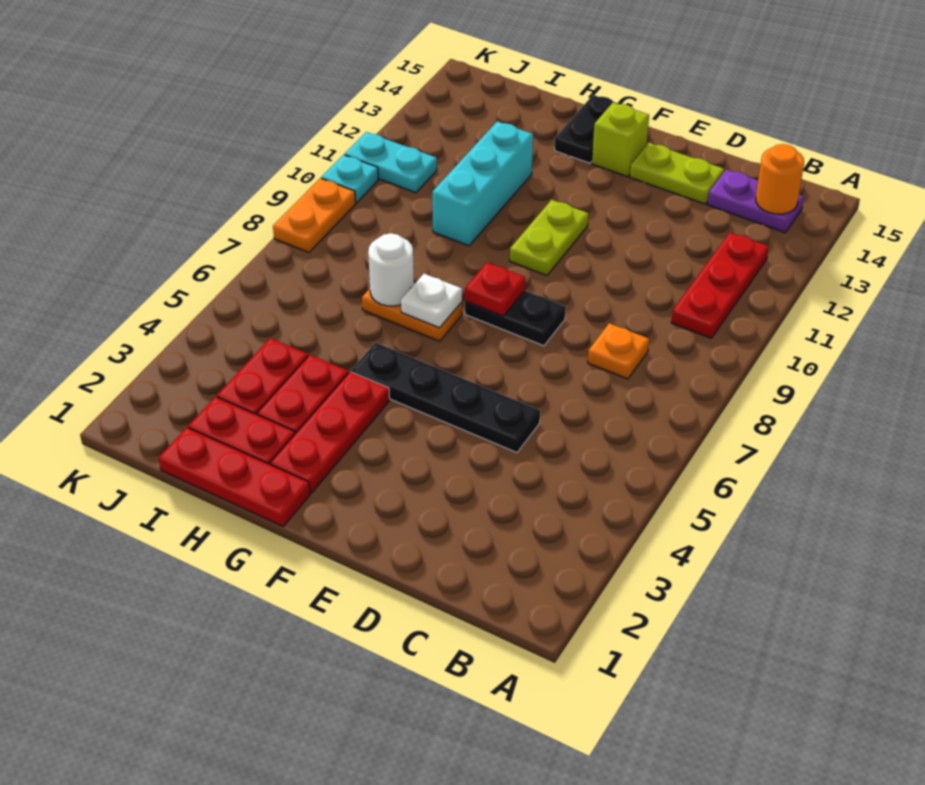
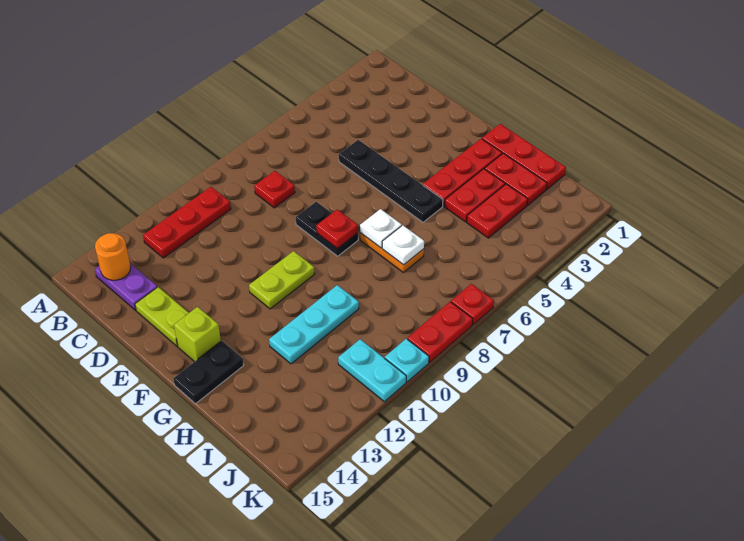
orange 1x1 plate [588,323,649,379] -> red 1x1 plate [254,171,295,208]
white 1x1 round brick [368,233,414,306] -> white 1x1 plate [382,225,424,265]
cyan 1x3 brick [432,121,533,246] -> cyan 1x3 plate [269,285,359,364]
none -> red 1x1 plate [451,284,494,325]
orange 1x2 plate [273,178,356,252] -> red 1x2 plate [407,302,473,362]

